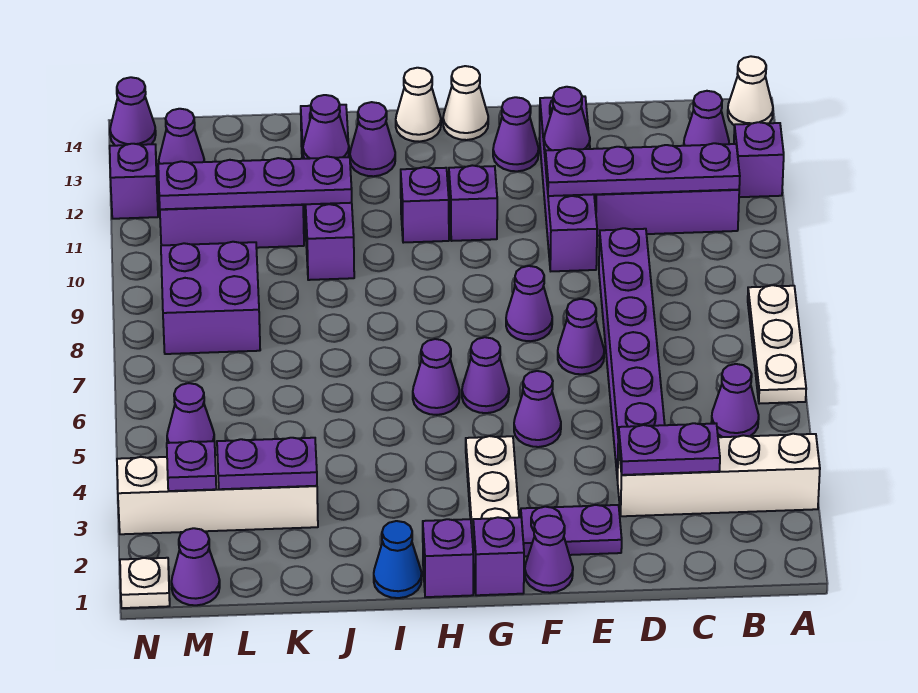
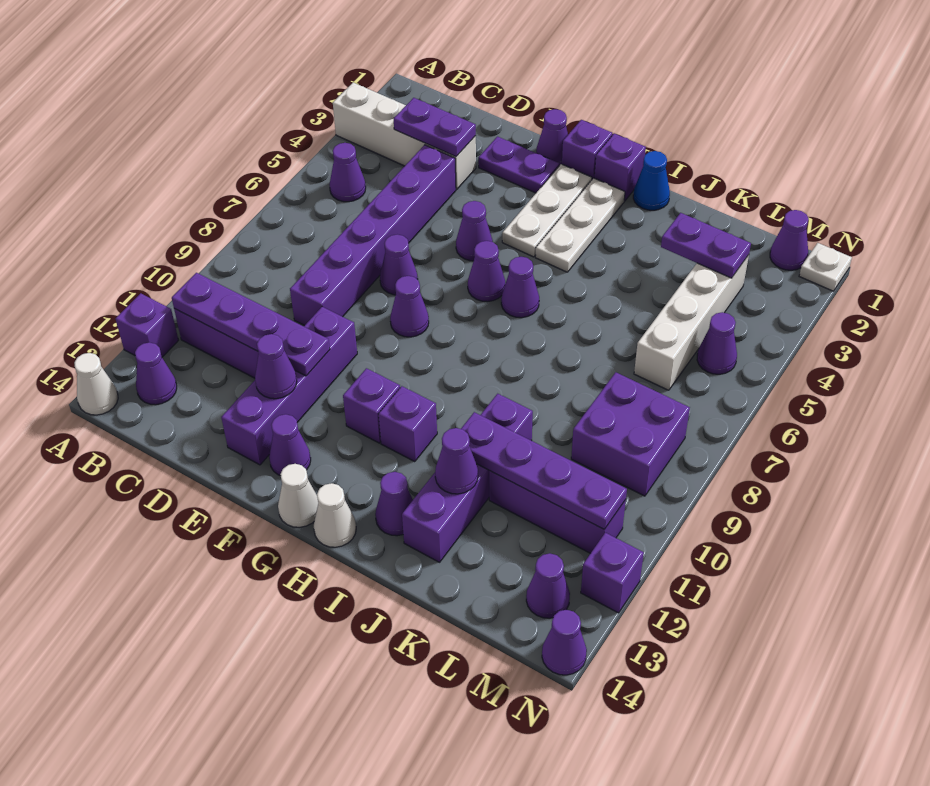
white 1x3 plate [748,285,806,404] -> white 1x3 plate moved to [535,178,625,272]
white 1x4 brick [117,455,318,534] -> white 1x4 brick turned to [634,255,749,390]
purple 1x1 plate [167,441,216,491] -> none

